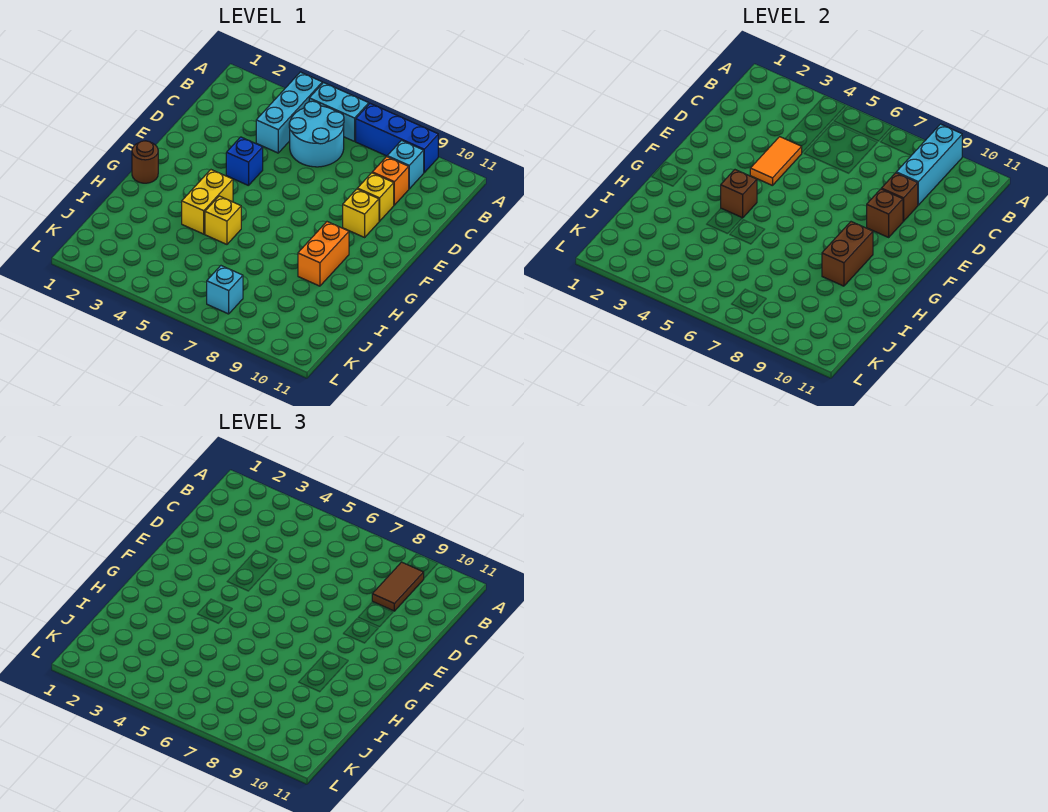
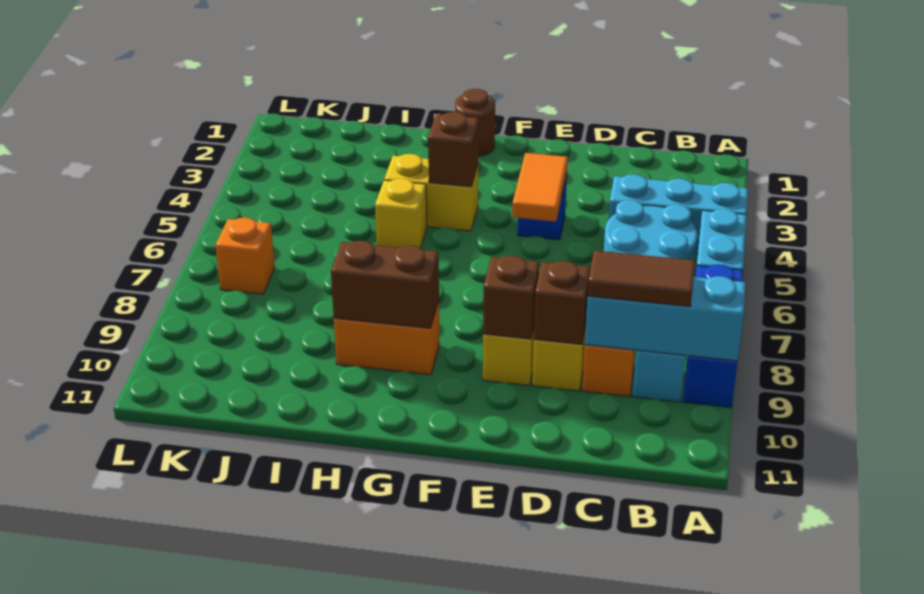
orange 1x2 tile [750,137,802,186] -> orange 1x2 tile turned to [512,153,568,222]
cyan 1x1 brick [207,266,243,314] -> orange 1x1 brick [215,218,275,294]

